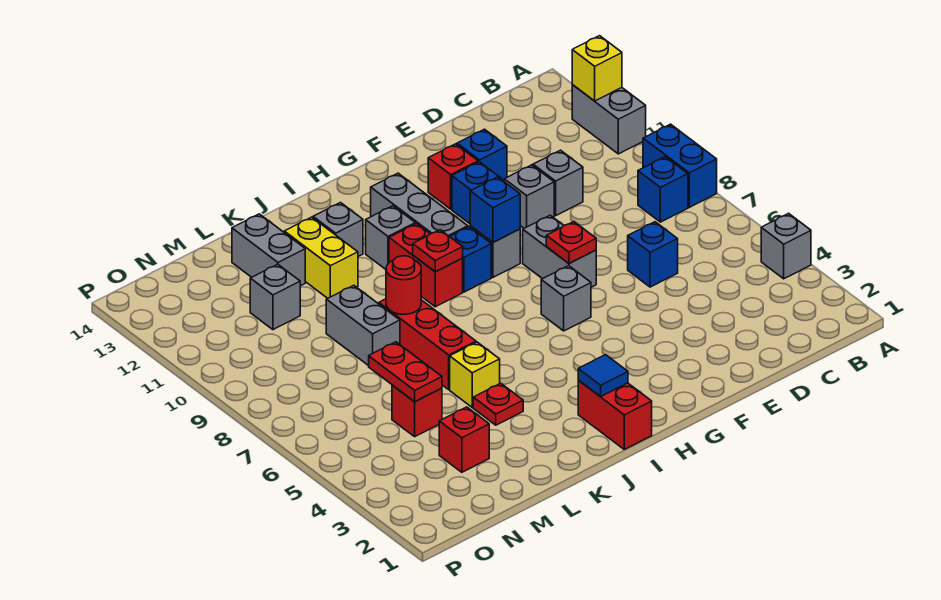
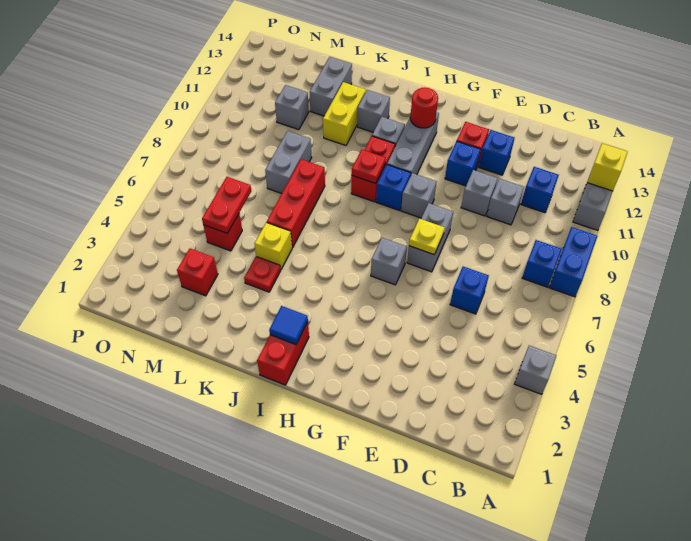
red 1x1 plate [546,222,596,263] -> yellow 1x1 plate [409,219,445,255]
blue 1x1 brick [470,177,520,242] -> blue 1x1 brick moved to [521,167,559,213]
red 1x1 round brick [386,256,421,314] -> red 1x1 round brick moved to [410,88,438,128]

